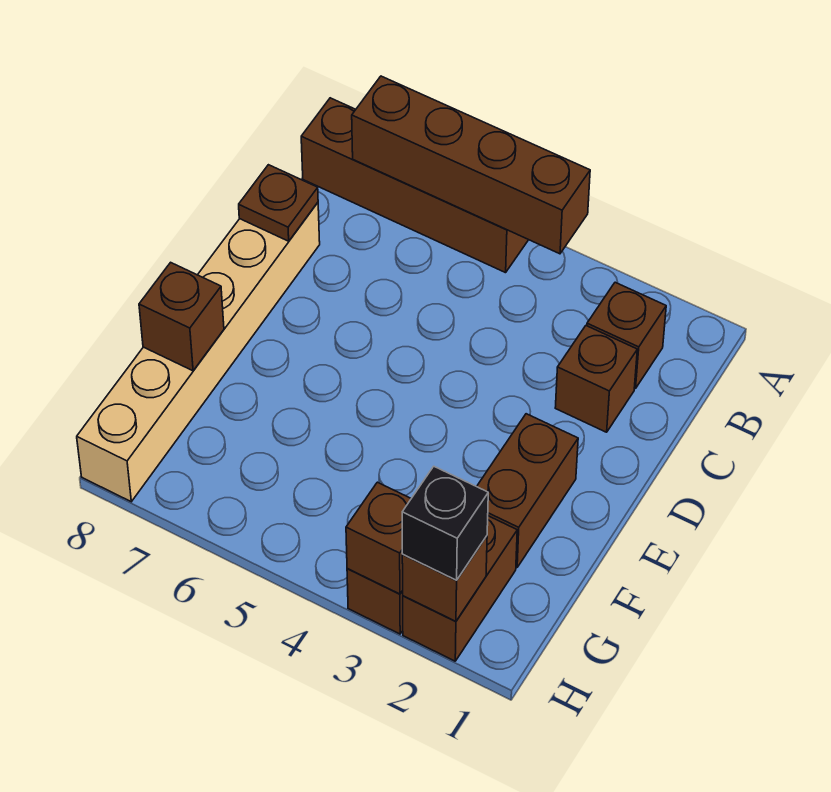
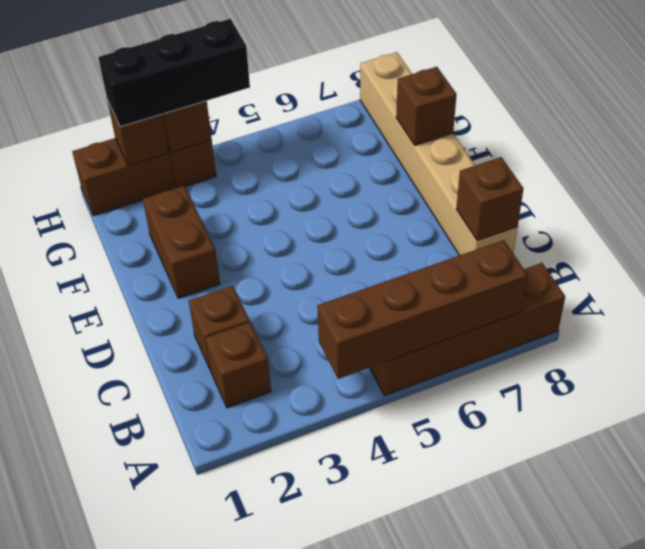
brown 1x1 plate [239,165,318,241] -> brown 1x1 brick [456,157,523,241]
brown 1x2 brick [403,516,517,661] -> brown 1x2 brick turned to [72,138,175,216]
black 1x1 brick [402,466,488,580] -> black 1x3 brick [98,19,250,127]

